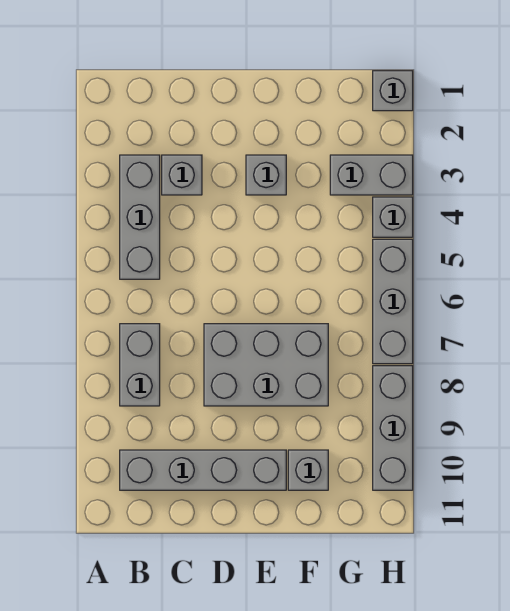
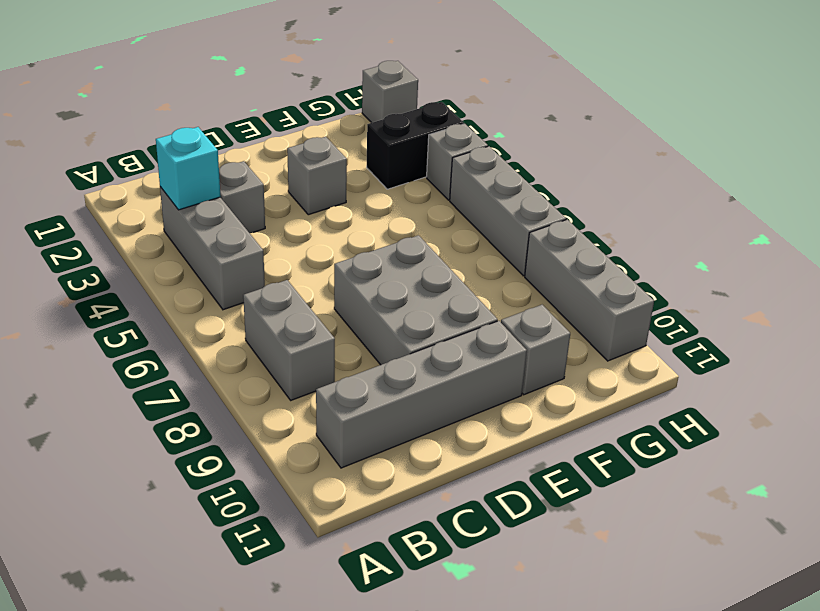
none -> cyan 1x1 brick [156,127,221,210]
grey 2x3 brick [204,324,328,406] -> grey 2x3 brick turned to [334,235,498,365]
grey 1x2 brick [330,155,413,195] -> black 1x2 brick [367,102,464,189]

